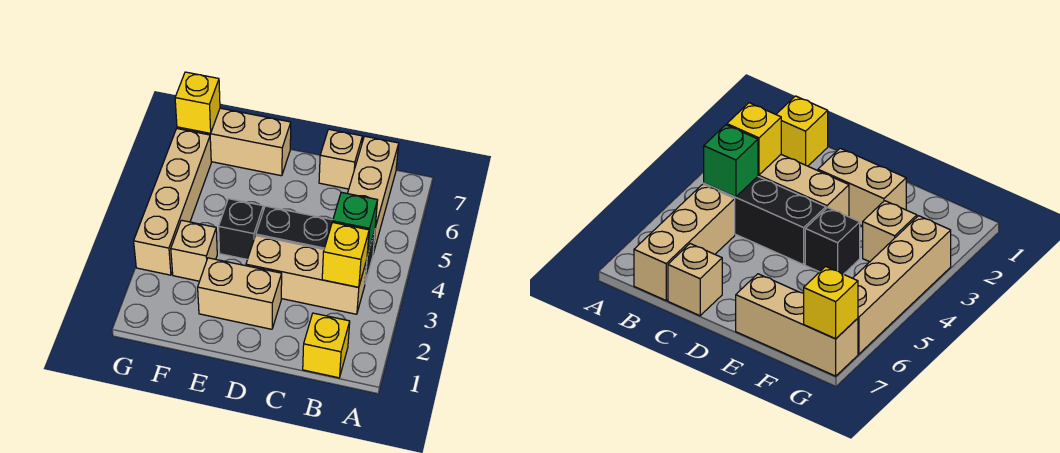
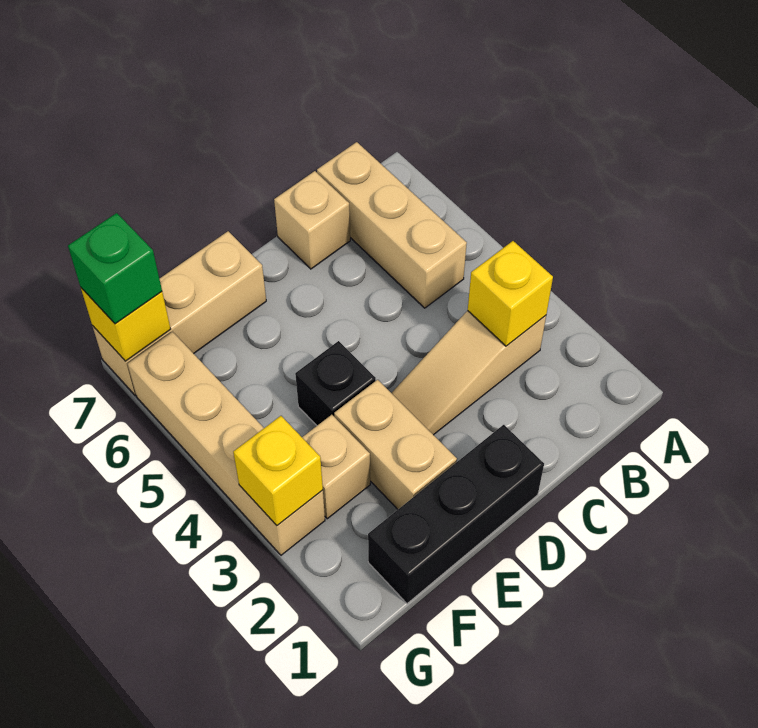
yellow 1x1 brick [303,313,350,378] -> yellow 1x1 brick moved to [233,416,323,525]
tan 1x3 brick [246,236,367,314] -> tan 1x3 slope [392,311,546,435]
black 1x3 brick [256,206,375,283] -> black 1x3 brick moved to [368,425,544,604]
green 1x1 brick [333,192,378,256] -> green 1x1 brick moved to [68,213,162,324]
tan 1x2 brick [198,258,282,329] -> tan 1x2 brick turned to [334,380,457,509]

